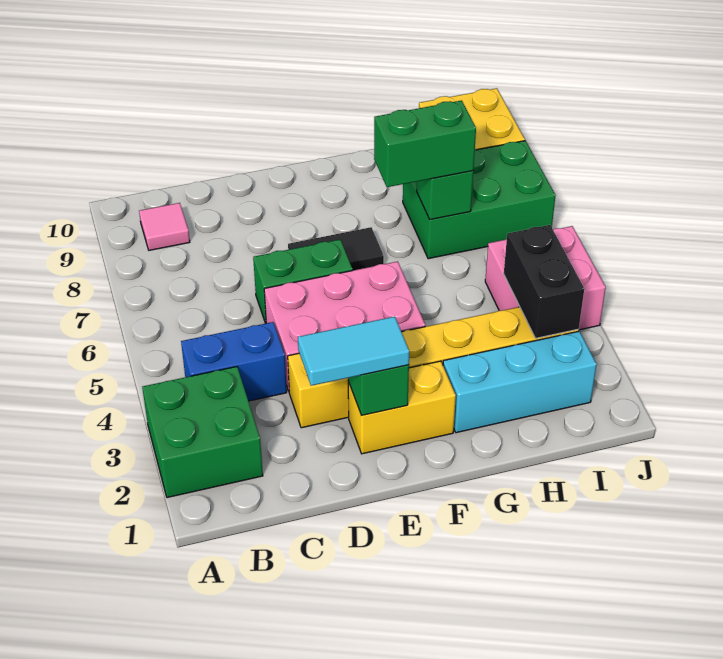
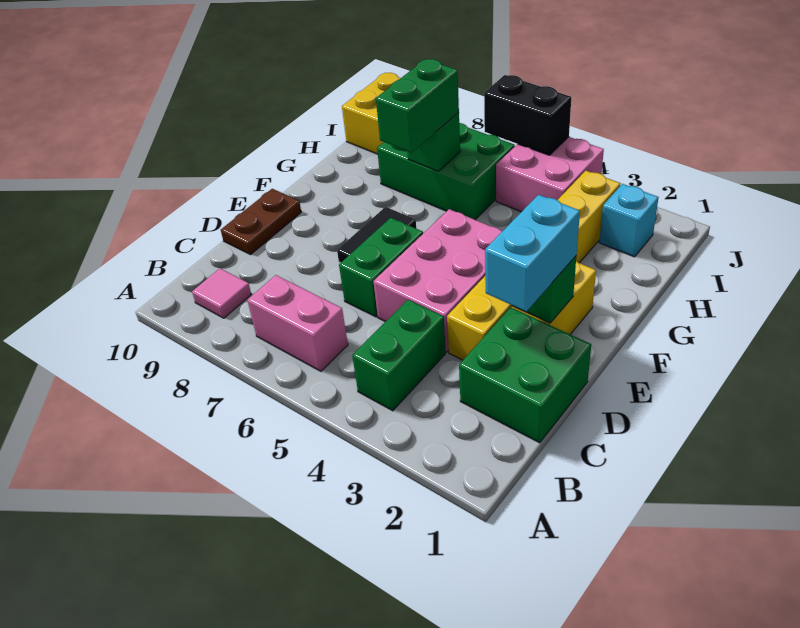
green 2x2 brick [142,367,263,498] -> green 2x2 brick moved to [459,308,591,443]
blue 1x2 brick [181,322,287,401] -> green 1x2 brick [352,300,446,411]
none -> pink 1x2 brick [247,275,348,371]
cyan 1x2 tile [298,316,409,386] -> cyan 1x2 brick [485,195,580,311]
none -> brown 1x2 plate [221,189,301,255]
cyan 1x3 brick [443,331,597,433] -> cyan 1x1 brick [599,184,658,257]
green 2x3 brick [403,141,556,259] -> green 2x3 brick turned to [377,123,515,220]
black 1x2 brick [504,225,584,338] -> black 1x2 brick moved to [484,75,571,155]

